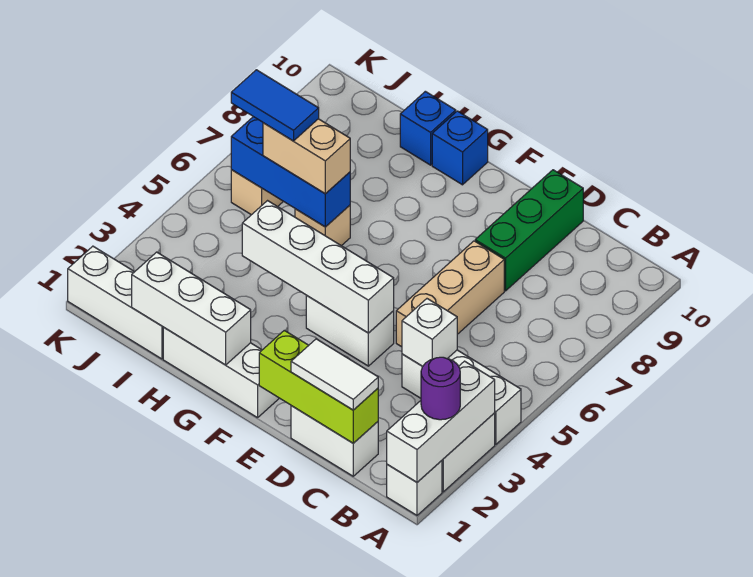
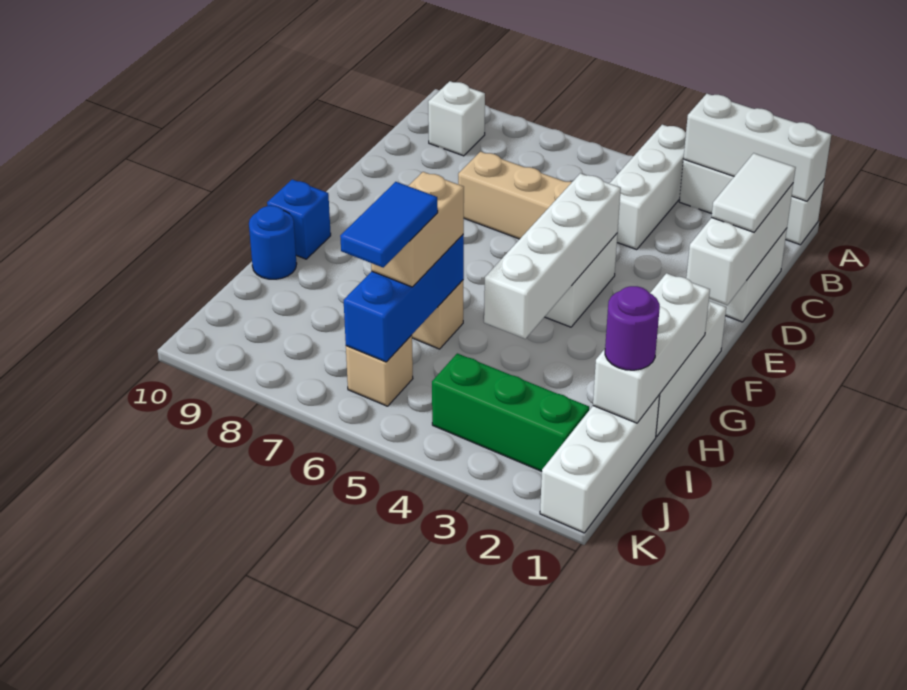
purple 1x1 round brick [421,357,460,420] -> purple 1x1 round brick moved to [605,286,660,370]
lime 1x3 brick [259,330,378,443] -> white 1x3 brick [686,184,793,305]
white 1x1 brick [402,299,457,366] -> white 1x1 brick moved to [428,81,485,156]
green 1x3 brick [475,170,583,291] -> green 1x3 brick moved to [432,353,589,471]
blue 1x1 brick [400,91,456,165] -> blue 1x1 round brick [249,206,297,279]

